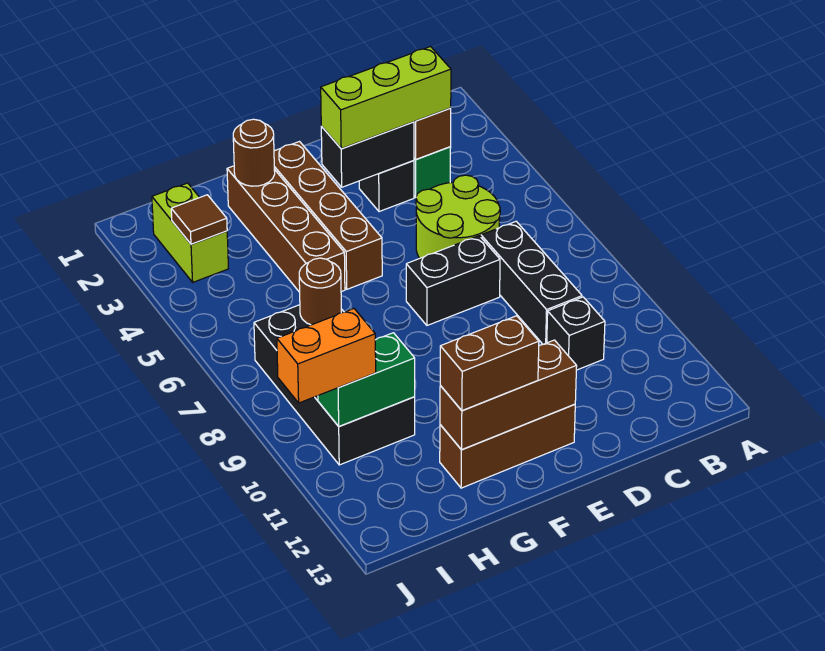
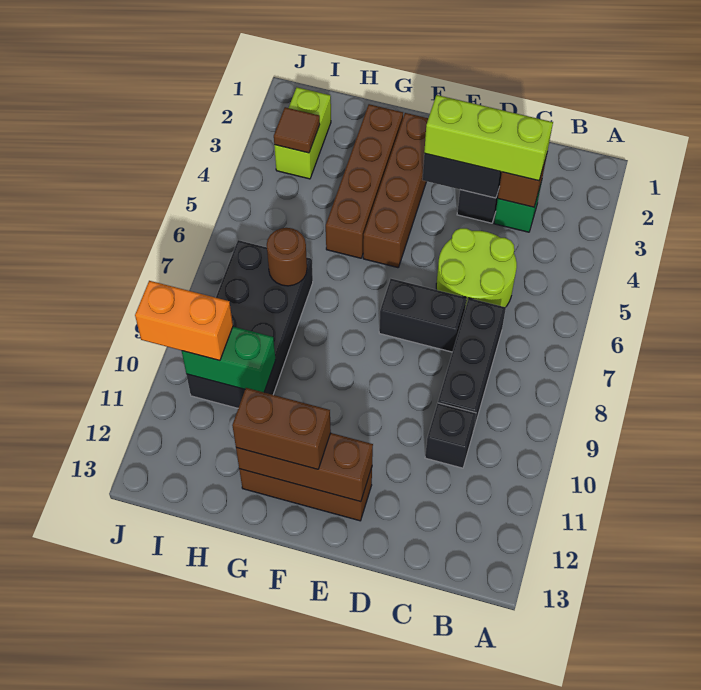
brown 1x1 round brick [233,119,275,186] -> none

